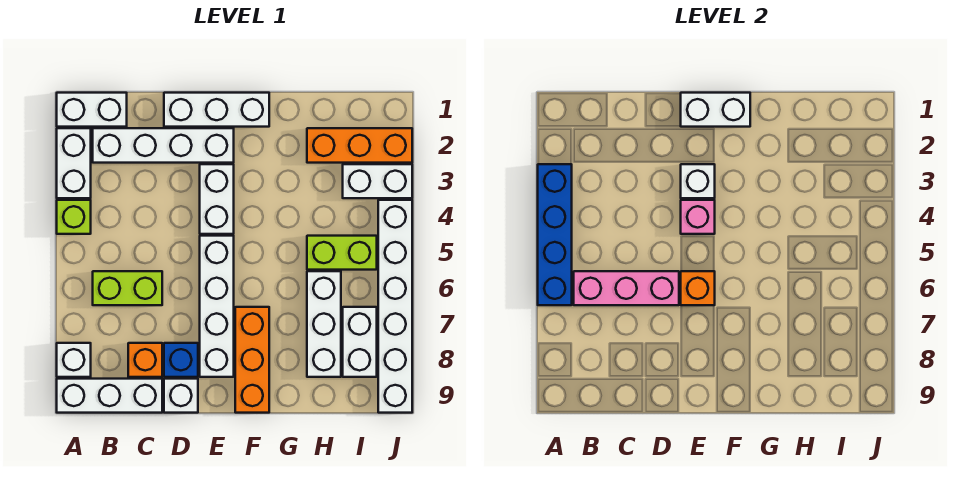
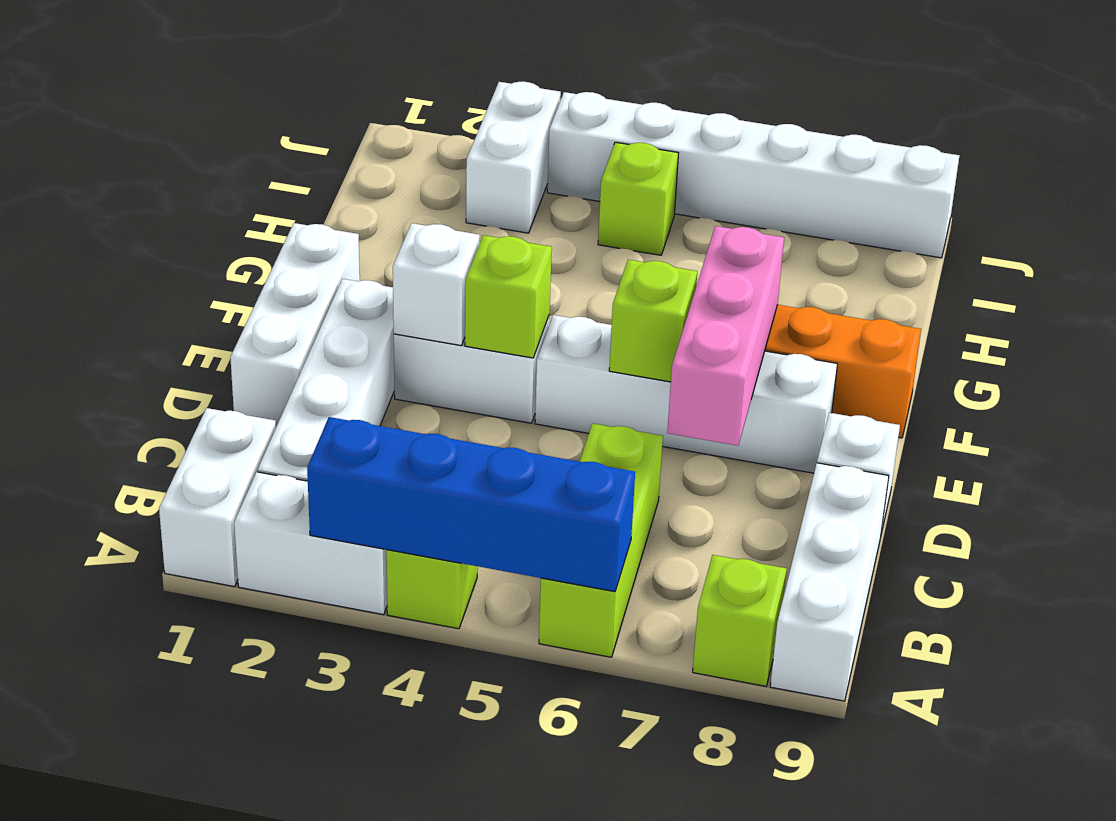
white 1x1 brick [57,343,91,377] -> lime 1x1 brick [693,555,787,686]
lime 1x2 brick [93,271,162,305] -> lime 1x3 brick [539,423,663,657]
pink 1x3 brick [574,271,679,305] -> pink 1x3 brick moved to [667,226,784,446]
orange 1x1 brick [128,343,162,377] -> none
blue 1x1 brick [164,343,198,377] -> none
white 1x2 brick [681,93,750,127] -> none
pink 1x1 brick [681,200,715,234] -> lime 1x1 brick [465,235,552,358]
orange 1x1 brick [681,271,715,305] -> lime 1x1 brick [609,259,697,382]
orange 1x3 brick [307,128,412,163] -> none
lime 1x2 brick [307,236,377,270] -> lime 1x1 brick [598,142,678,255]
white 1x3 brick [307,271,341,377] -> none
white 1x2 brick [343,307,377,377] -> none

